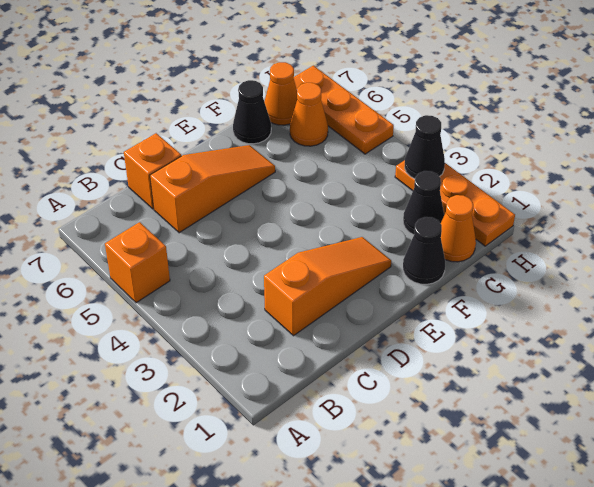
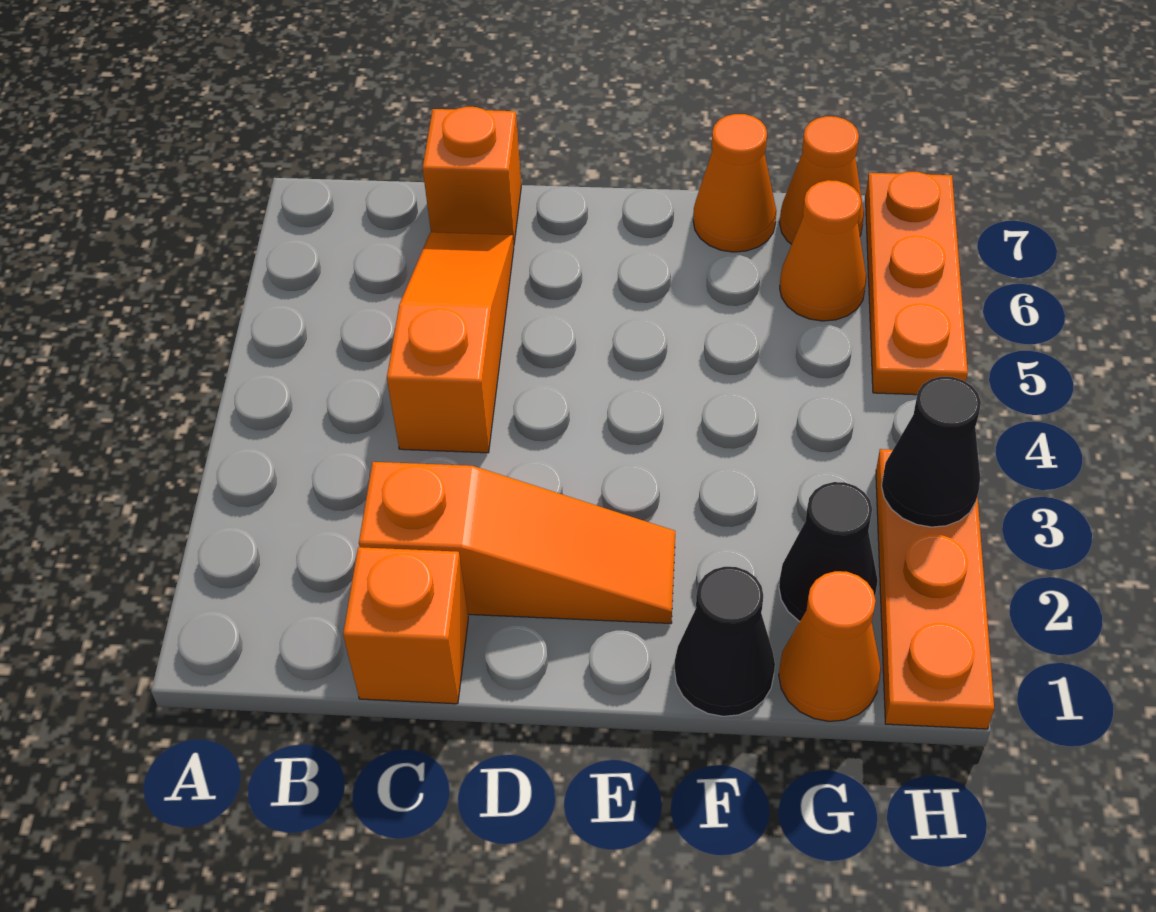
orange 1x1 brick [105,222,170,303] -> orange 1x1 brick moved to [343,547,468,704]
orange 1x3 slope [150,145,275,233] -> orange 1x3 slope turned to [387,232,514,453]
black 1x1 cone [233,80,271,144] -> orange 1x1 cone [693,114,776,252]

